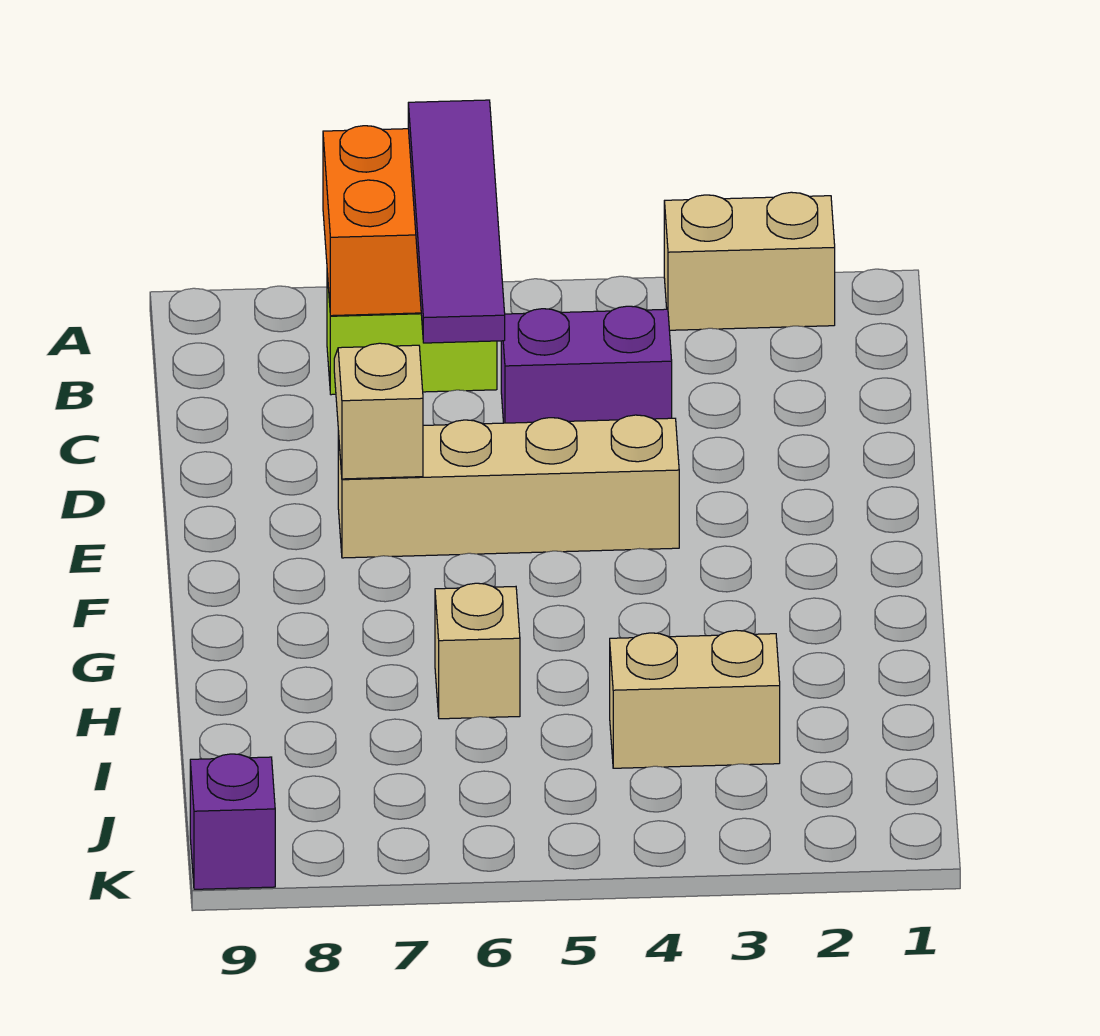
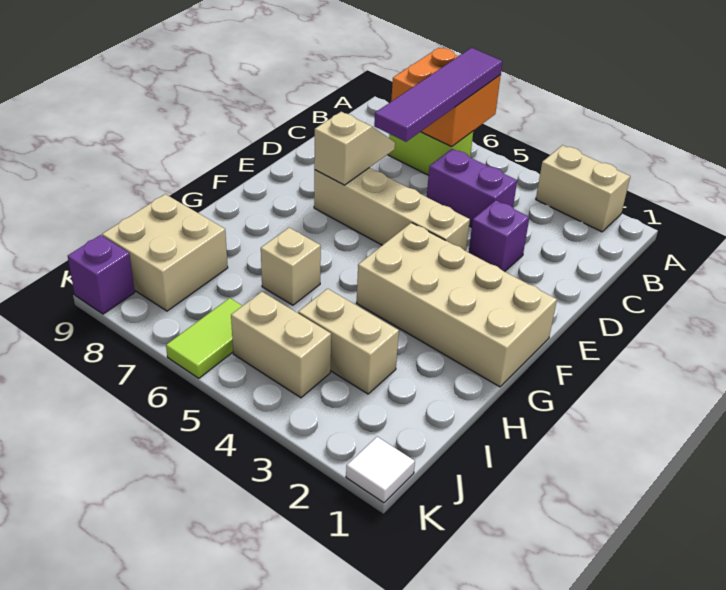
none -> purple 1x1 brick [469,200,529,272]
none -> tan 2x4 brick [357,223,557,387]
none -> tan 2x2 brick [102,194,228,311]
none -> tan 1x2 brick [231,292,331,398]
none -> lime 1x2 tile [166,298,242,378]
none -> white 1x1 tile [346,437,415,503]

